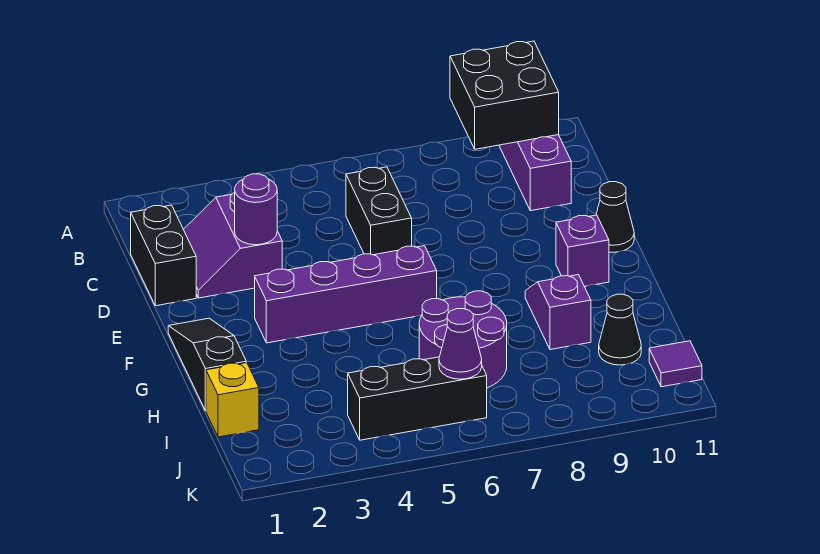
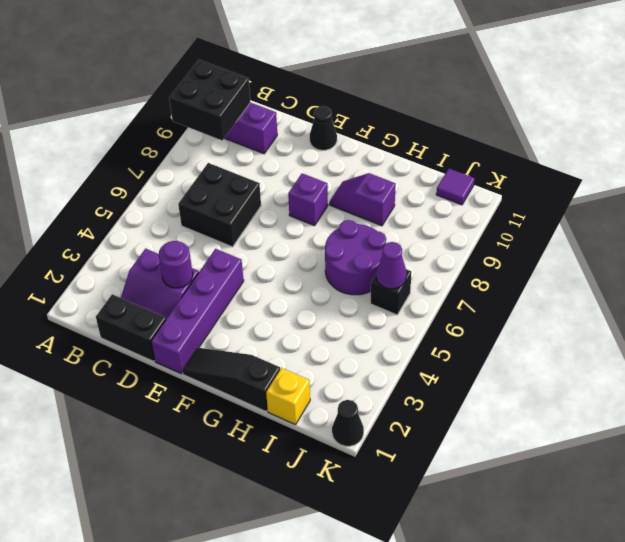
black 1x2 brick [346,167,412,255] -> black 2x2 brick [178,163,261,247]
purple 1x4 brick [255,246,437,343] -> purple 1x4 brick moved to [151,249,244,374]
purple 1x1 brick [556,215,609,287] -> purple 1x1 brick moved to [288,173,328,226]
black 1x1 cone [599,294,641,365] -> black 1x1 cone moved to [332,400,364,446]
black 1x3 brick [348,357,487,440] -> black 1x1 brick [370,269,412,315]

